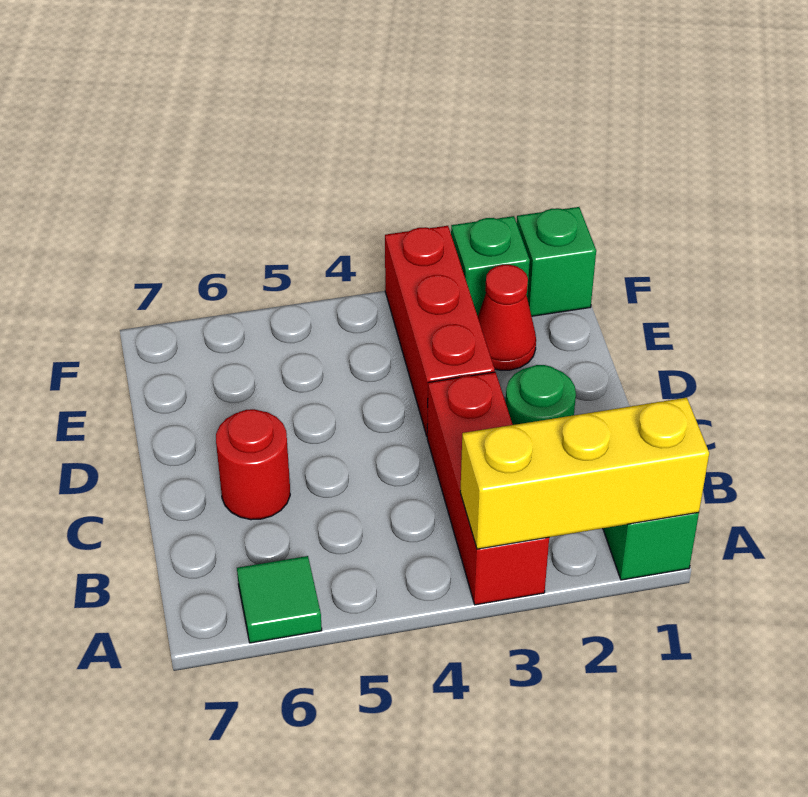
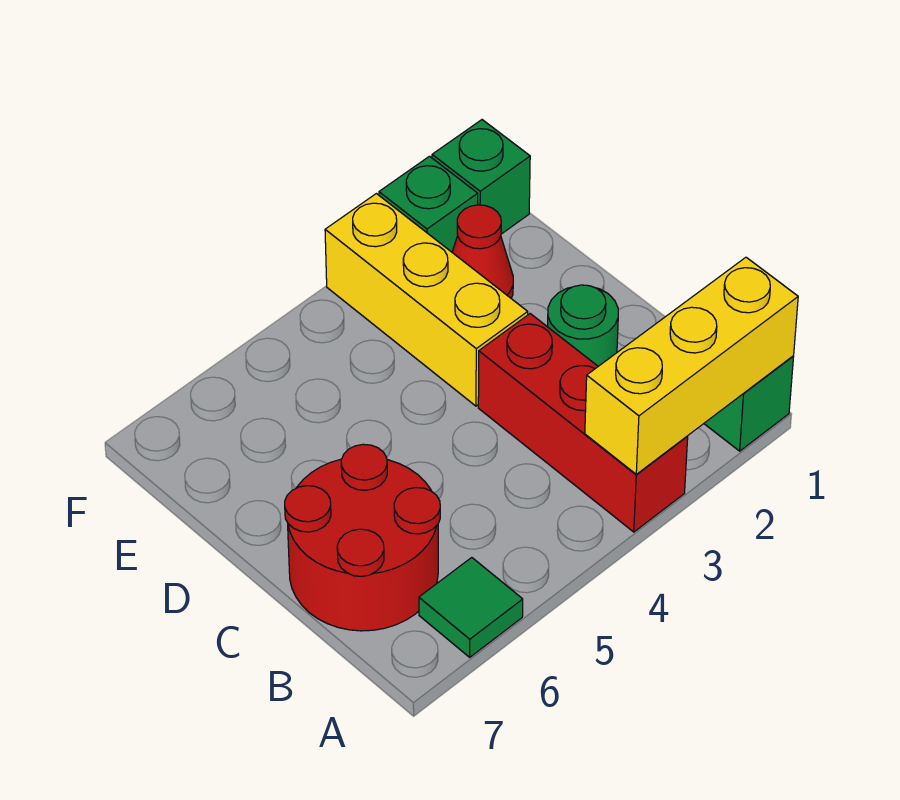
red 1x1 round brick [216,409,290,520] -> red 2x2 round brick [285,444,440,631]
red 1x3 brick [385,226,495,436] -> yellow 1x3 brick [325,194,528,406]

